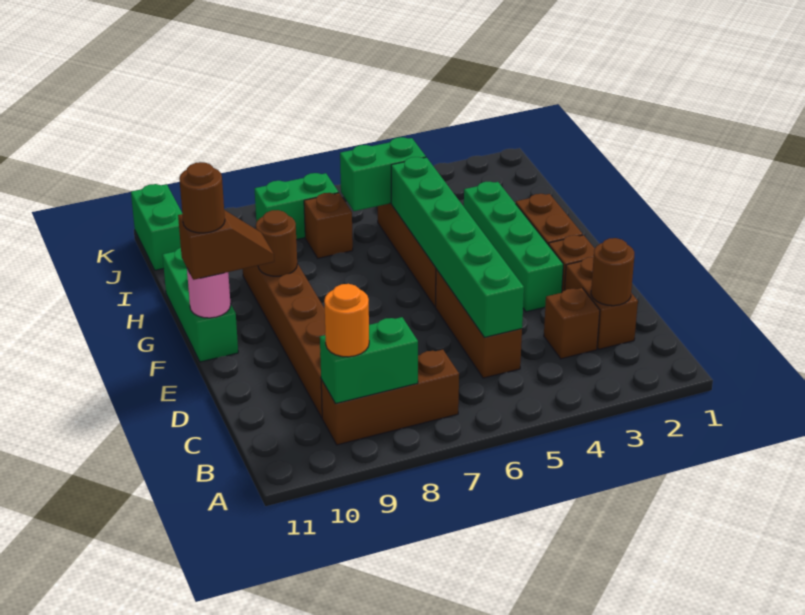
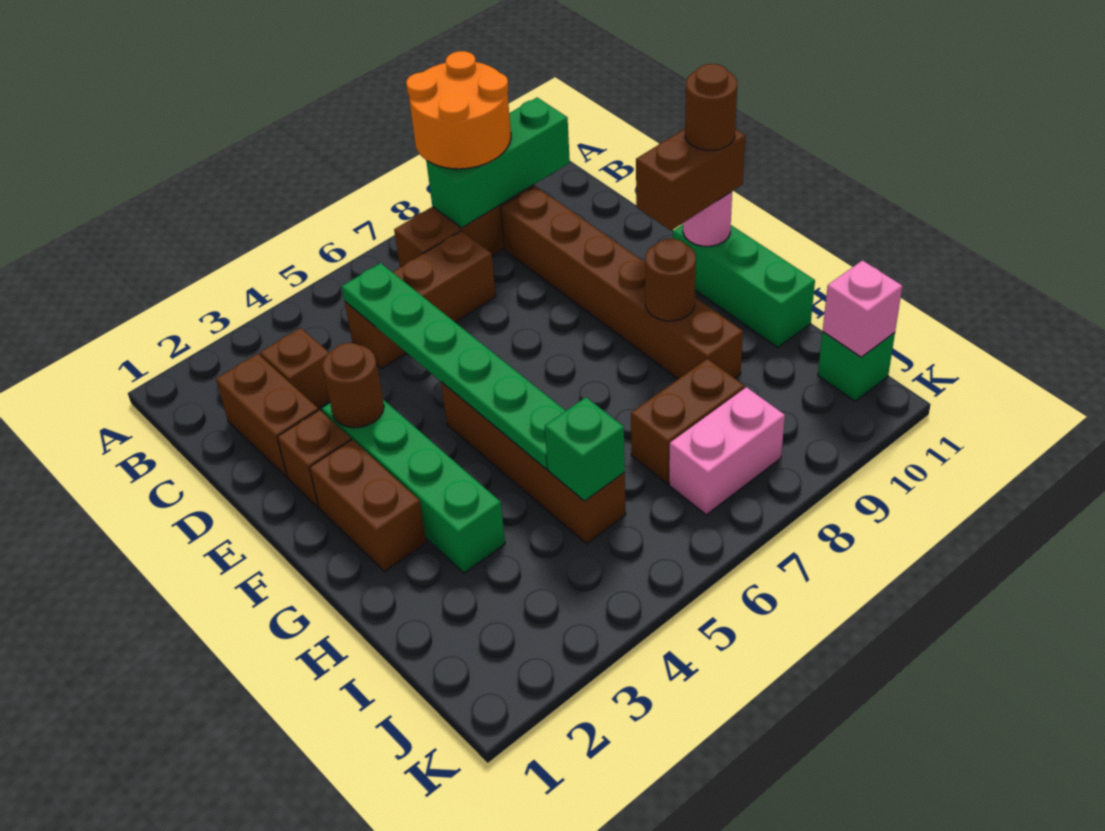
green 1x2 brick [320,317,418,403] -> green 1x3 brick [426,98,570,228]
orange 1x1 round brick [324,284,369,357] -> orange 2x2 round brick [406,51,511,169]
brown 1x1 round brick [591,238,634,306] -> brown 1x1 round brick moved to [322,343,384,428]
brown 1x3 brick [436,269,522,378] -> brown 1x3 brick turned to [345,231,496,368]
green 1x6 brick [391,157,524,337] -> green 1x6 plate [342,263,566,469]
brown 1x2 slope [178,210,274,280] -> brown 1x2 brick [636,129,746,231]
green 1x2 brick [340,137,426,211] -> green 1x1 brick [545,397,625,501]
brown 1x1 brick [304,193,353,258] -> brown 1x2 brick [631,359,744,484]
green 1x2 brick [255,173,339,240] -> pink 1x2 brick [669,387,785,515]
green 1x2 brick [131,184,182,270] -> green 1x1 brick [818,332,895,401]
none -> pink 1x1 brick [823,261,902,357]

